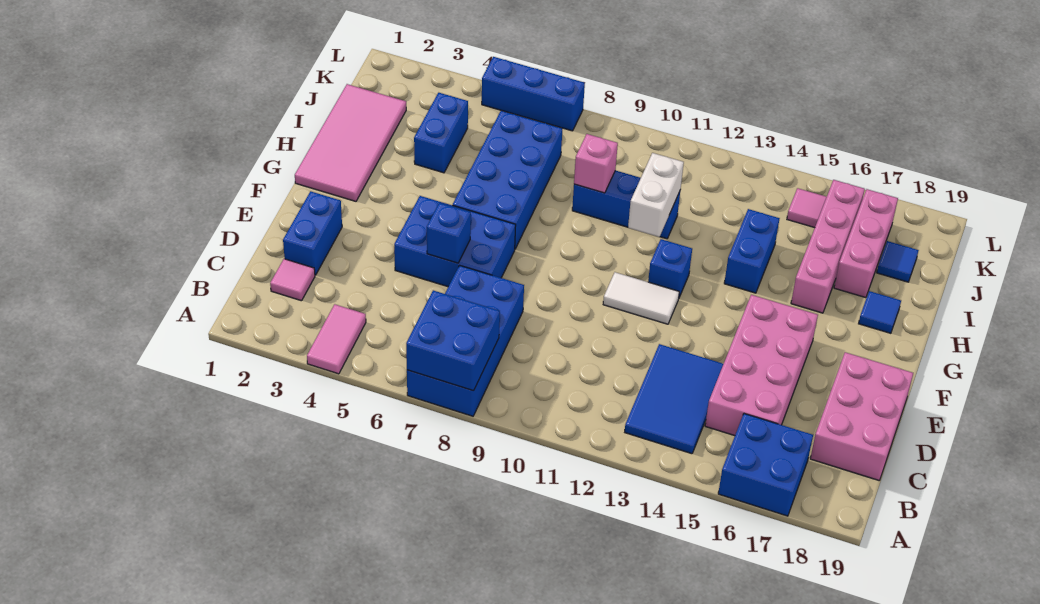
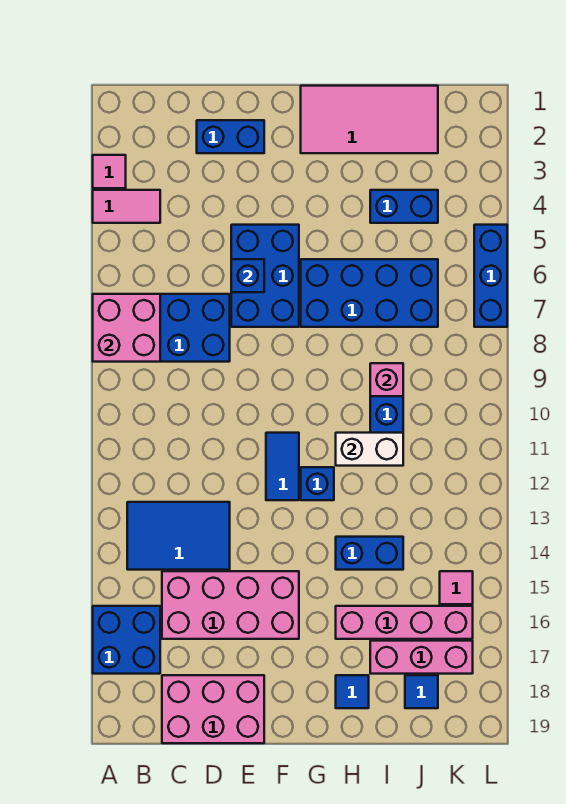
blue 2x2 brick [406,290,500,391] -> pink 2x2 brick [93,294,160,362]
pink 1x1 tile [270,259,315,301] -> pink 1x1 tile moved to [93,155,126,188]
white 1x2 tile [603,272,679,324] -> blue 1x2 tile [266,433,299,500]

